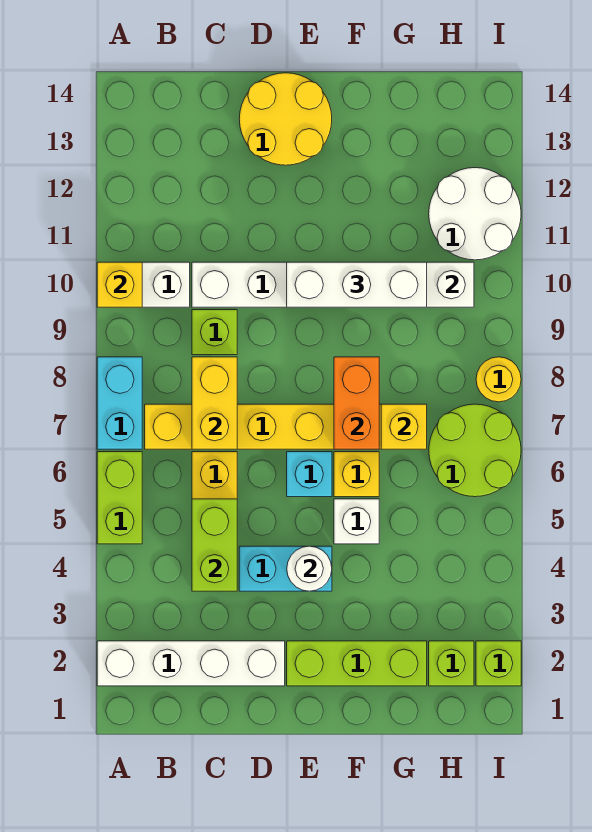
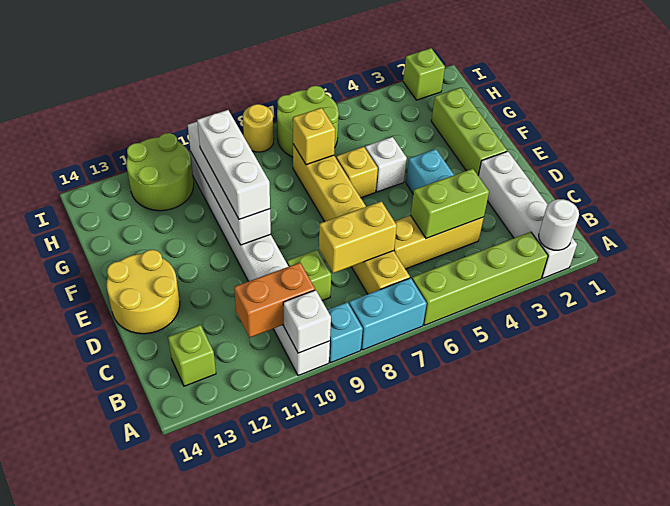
lime 1x2 brick [97,452,142,544] -> lime 1x4 brick [412,232,548,325]
yellow 1x1 brick [97,262,142,307] -> white 1x1 brick [283,290,331,353]
white 1x1 round brick [287,546,332,591] -> white 1x1 round brick moved to [539,199,579,250]
cyan 1x1 brick [287,452,332,497] -> cyan 1x1 brick moved to [328,302,363,363]
orange 1x2 brick [334,357,379,449] -> orange 1x2 brick moved to [234,263,315,337]
lime 1x1 brick [429,641,474,686] -> lime 1x1 brick moved to [168,325,216,386]
white 2x2 round brick [429,168,521,260] -> lime 2x2 round brick [126,133,194,211]

